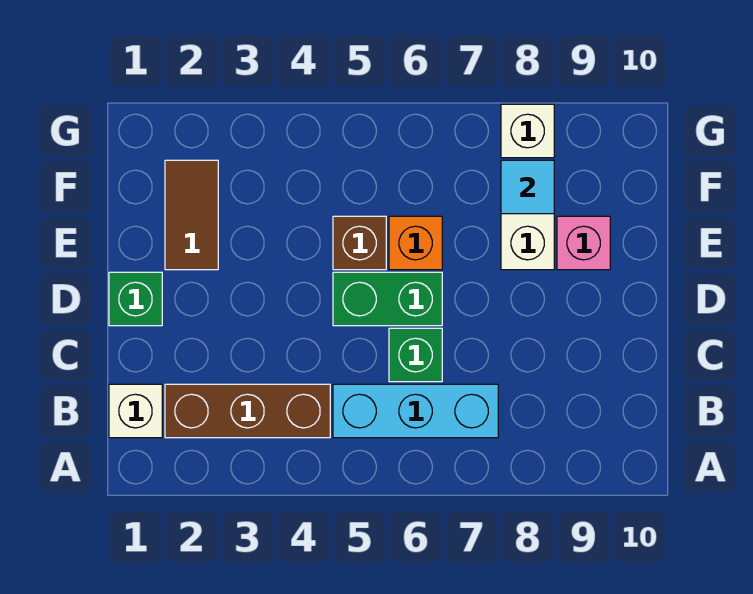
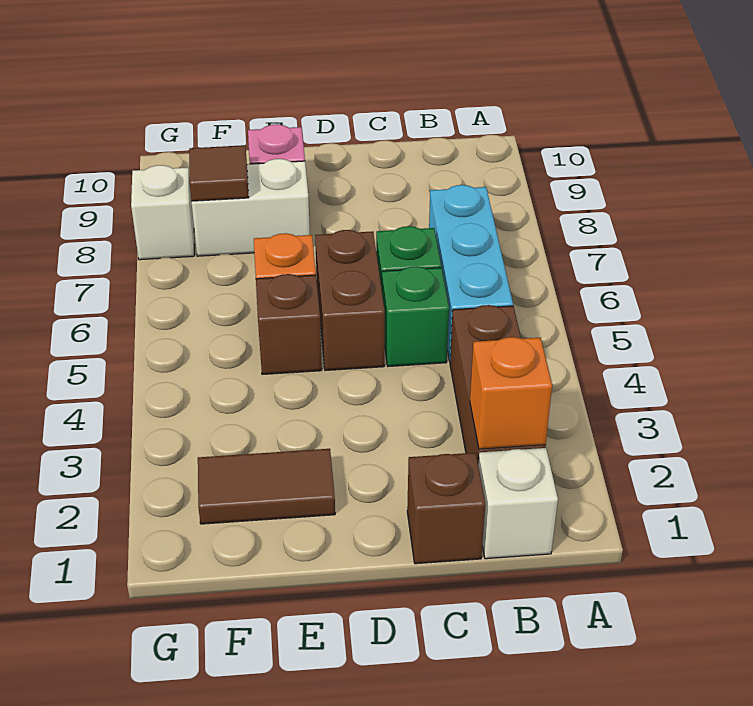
none -> orange 1x1 brick [470,337,552,449]
none -> brown 1x1 brick [407,453,485,564]
green 1x1 brick [109,272,162,326] -> green 1x1 brick moved to [382,266,449,366]
green 1x2 brick [333,272,442,326] -> brown 1x2 brick [315,230,385,370]
cyan 1x1 tile [501,160,554,214] -> brown 1x1 tile [189,145,249,201]

